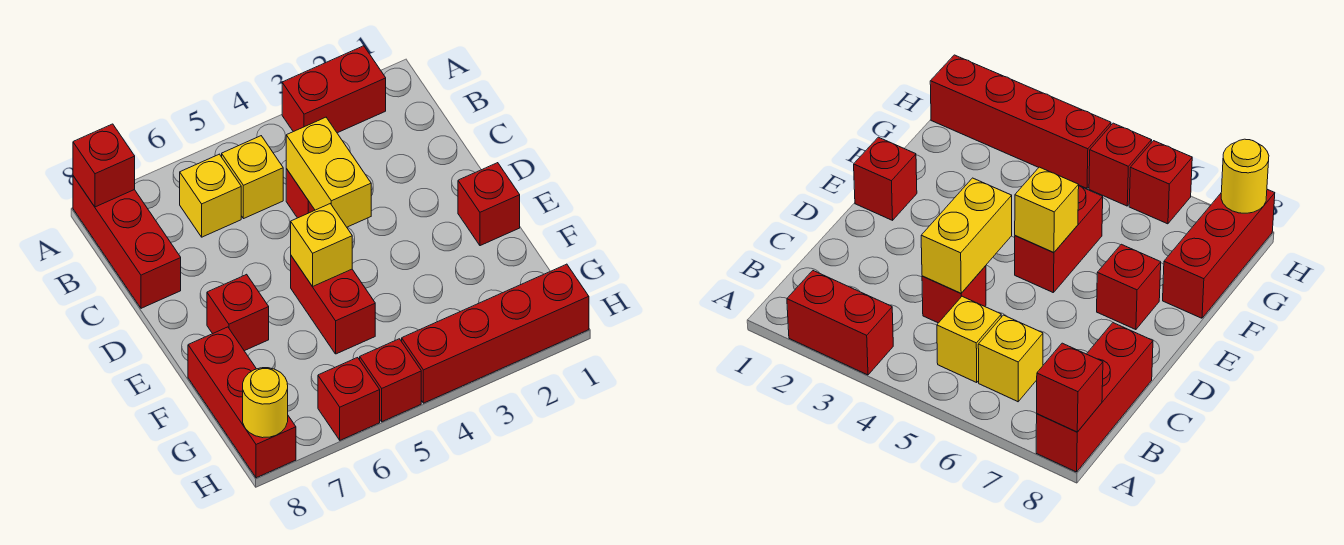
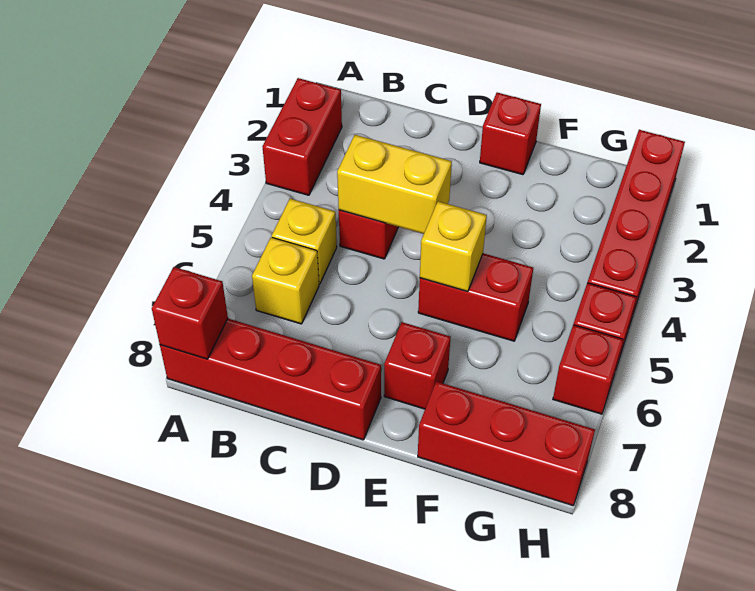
red 1x3 brick [73,176,181,308] -> red 1x4 brick [160,319,381,440]
yellow 1x1 round brick [243,368,288,438] -> none

